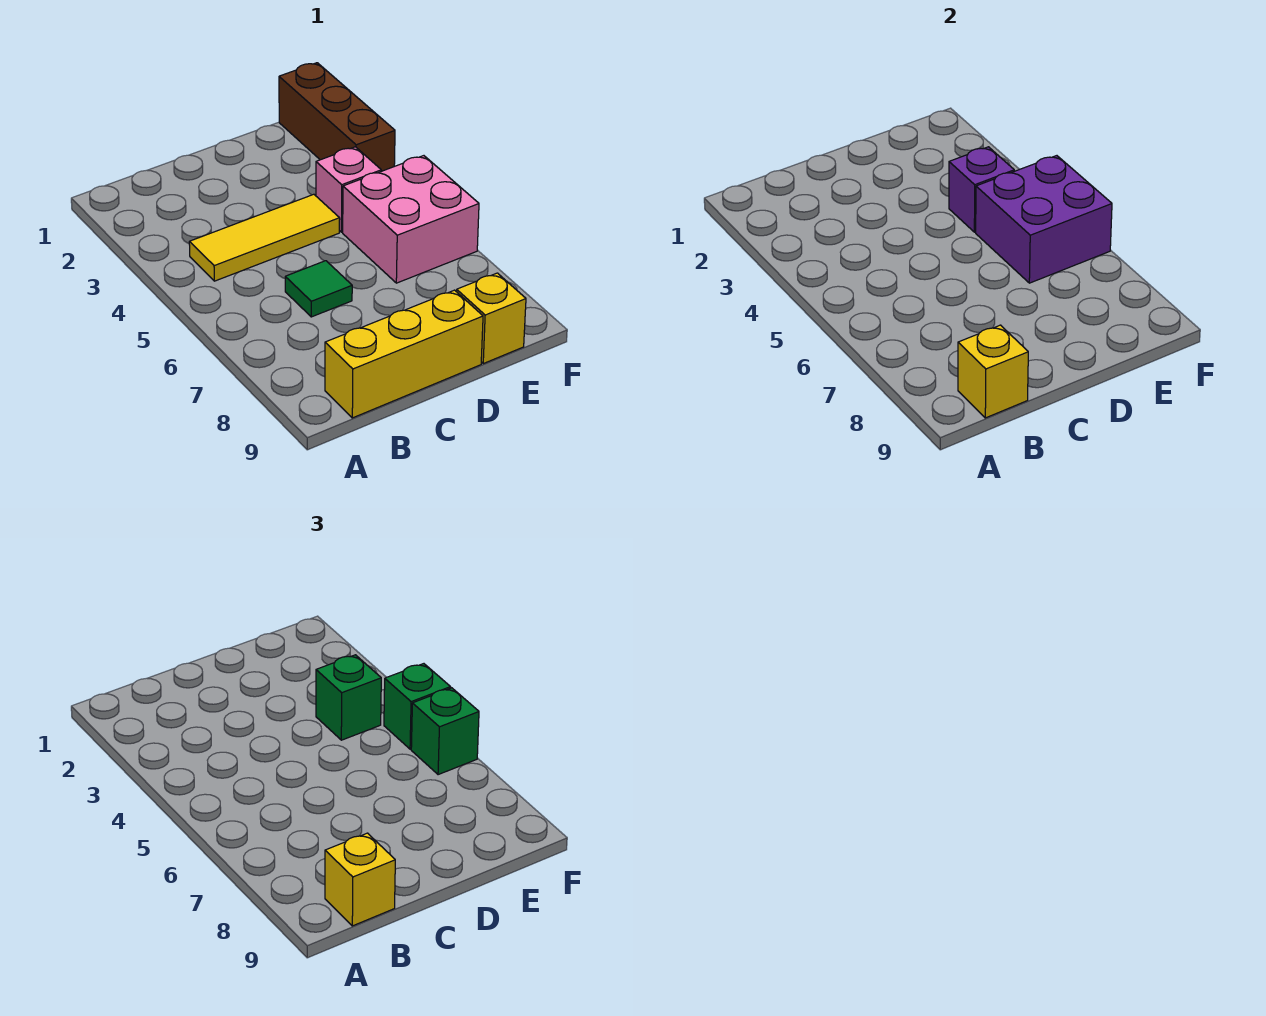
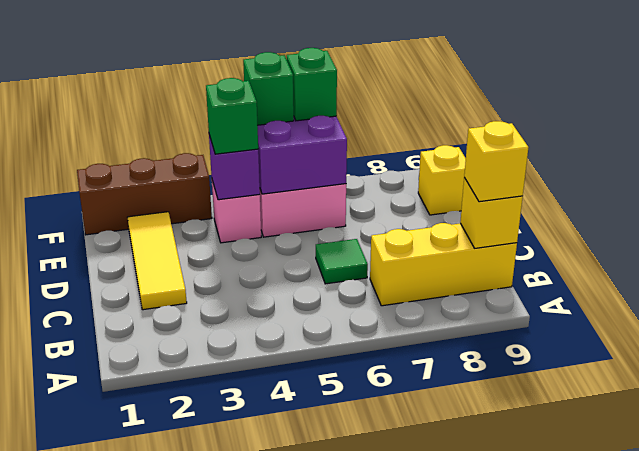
yellow 1x3 tile [189,194,340,281] -> yellow 1x3 tile moved to [127,212,187,310]
yellow 1x3 brick [325,290,483,418] -> yellow 1x3 brick turned to [370,223,517,306]

